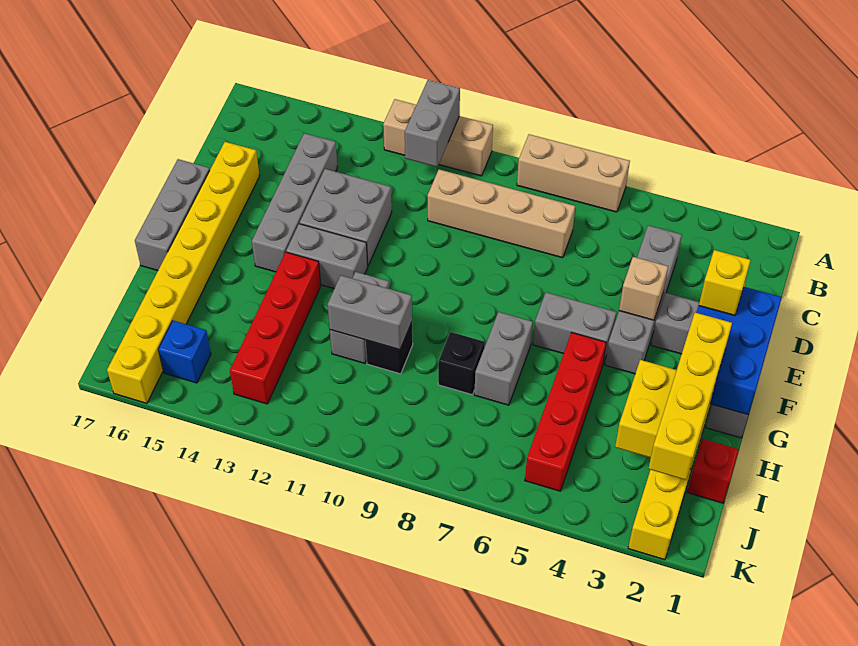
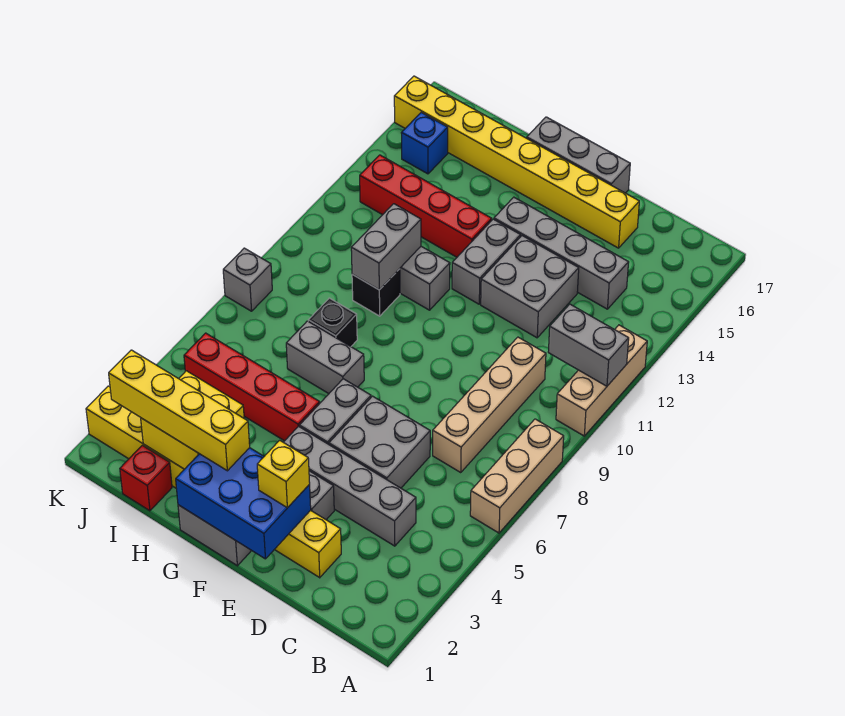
none -> grey 2x2 brick [329,396,430,488]
tan 1x1 brick [619,257,668,320] -> none
none -> grey 1x1 brick [223,248,272,311]

